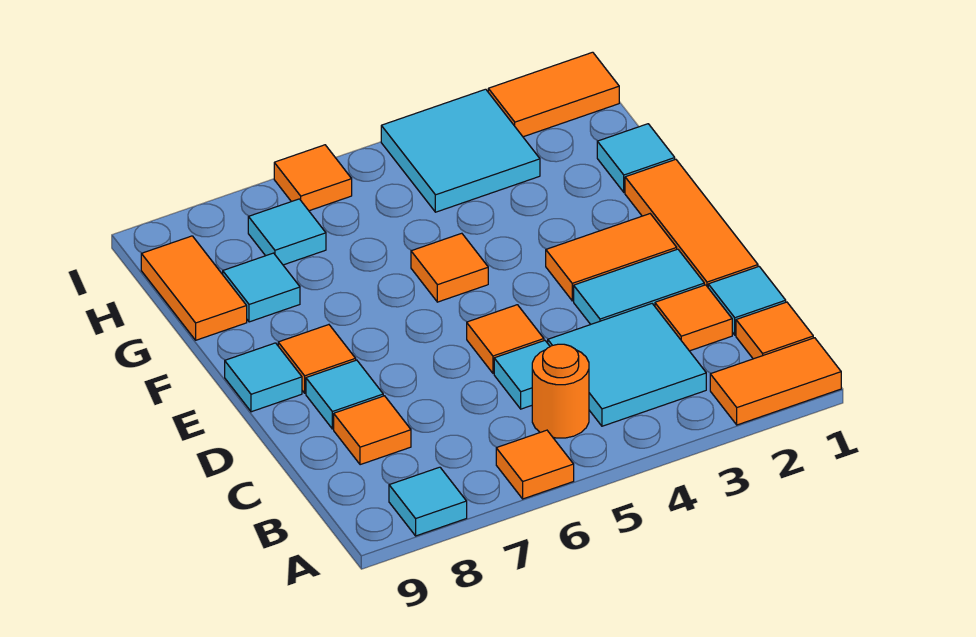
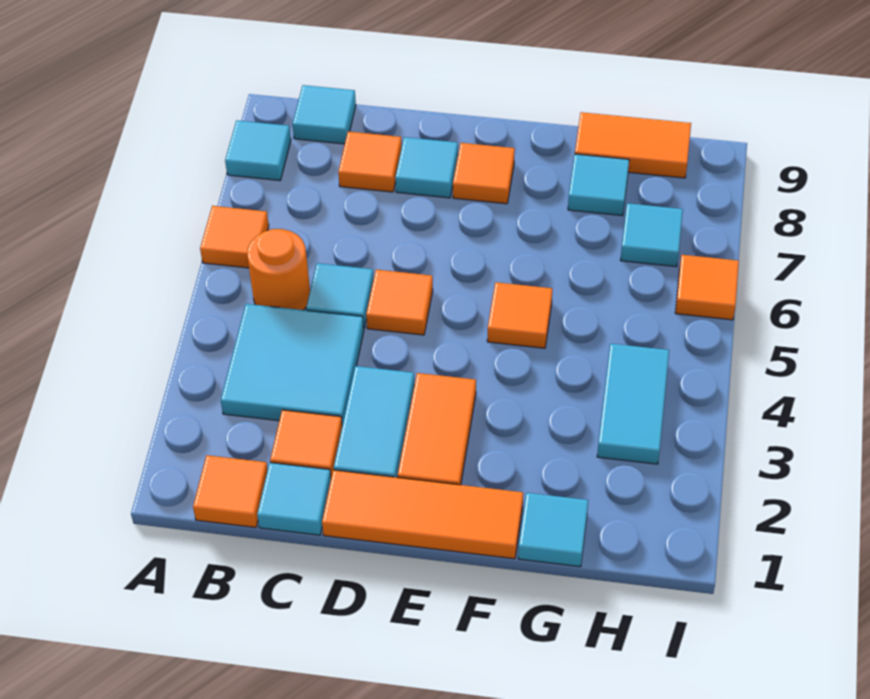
orange 1x2 tile [710,338,841,425] -> none
cyan 1x1 tile [225,343,302,412] -> cyan 1x1 tile moved to [292,85,356,144]
cyan 2x2 tile [381,89,540,212] -> cyan 1x2 tile [597,344,669,464]
orange 1x2 tile [488,52,619,137] -> none

